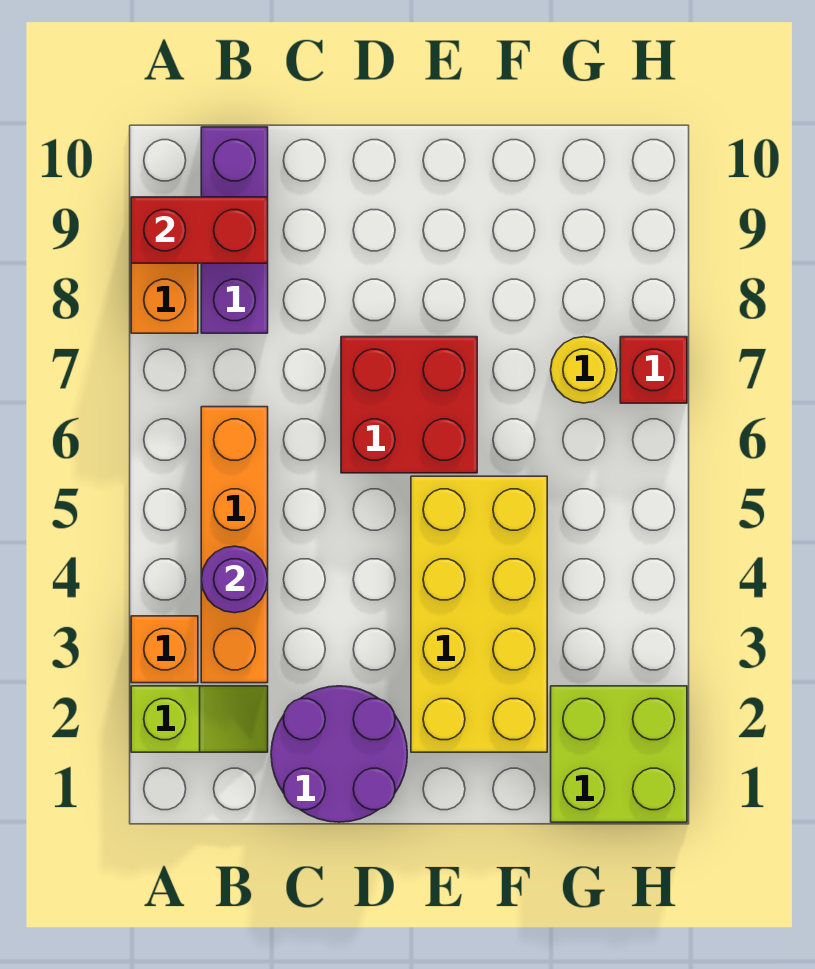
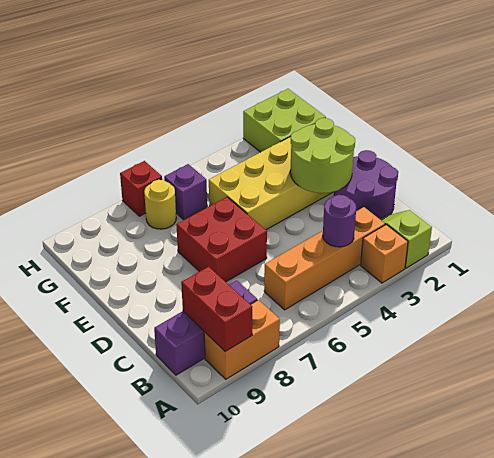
none -> lime 2x2 round brick [290,118,355,193]
none -> purple 1x1 brick [164,164,207,220]

